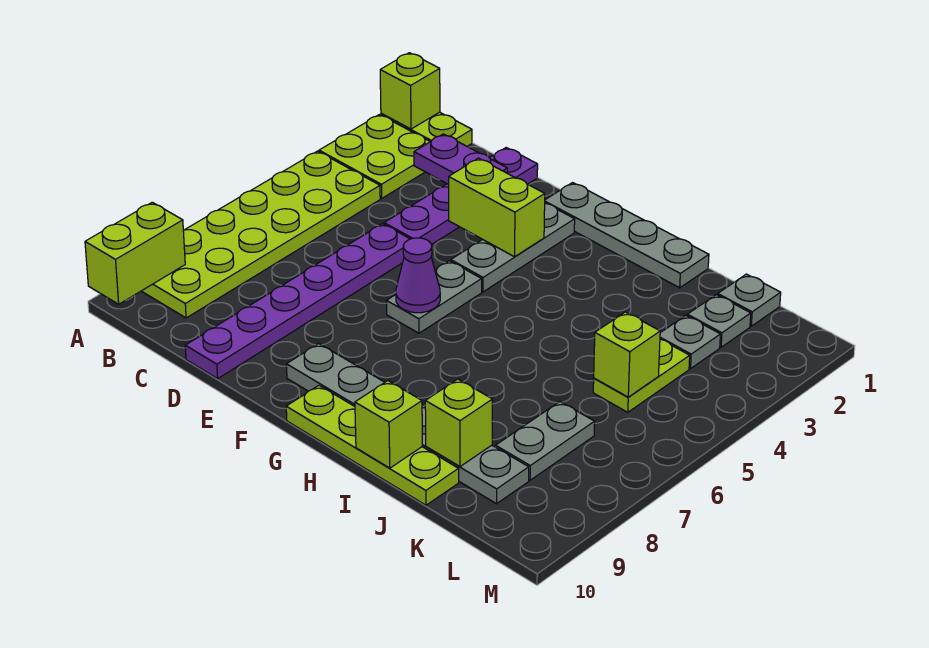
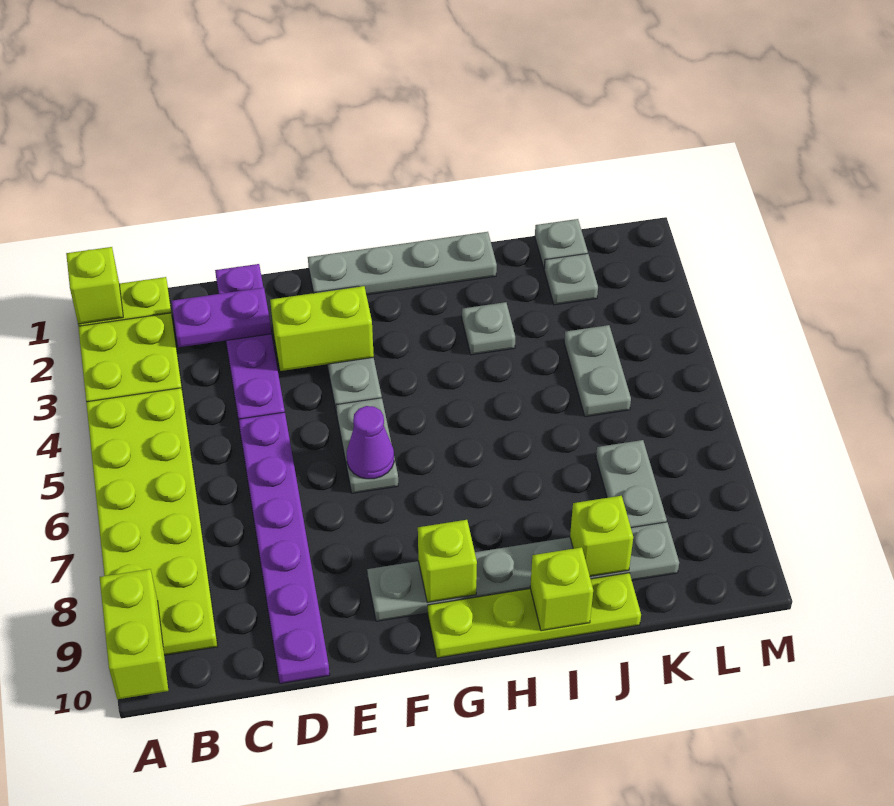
grey 1x1 plate [660,316,720,369] -> grey 1x1 plate moved to [462,302,515,355]
lime 1x2 plate [593,339,690,412] -> grey 1x2 plate [564,325,631,417]
lime 1x1 brick [594,312,660,397] -> lime 1x1 brick moved to [418,520,477,603]

